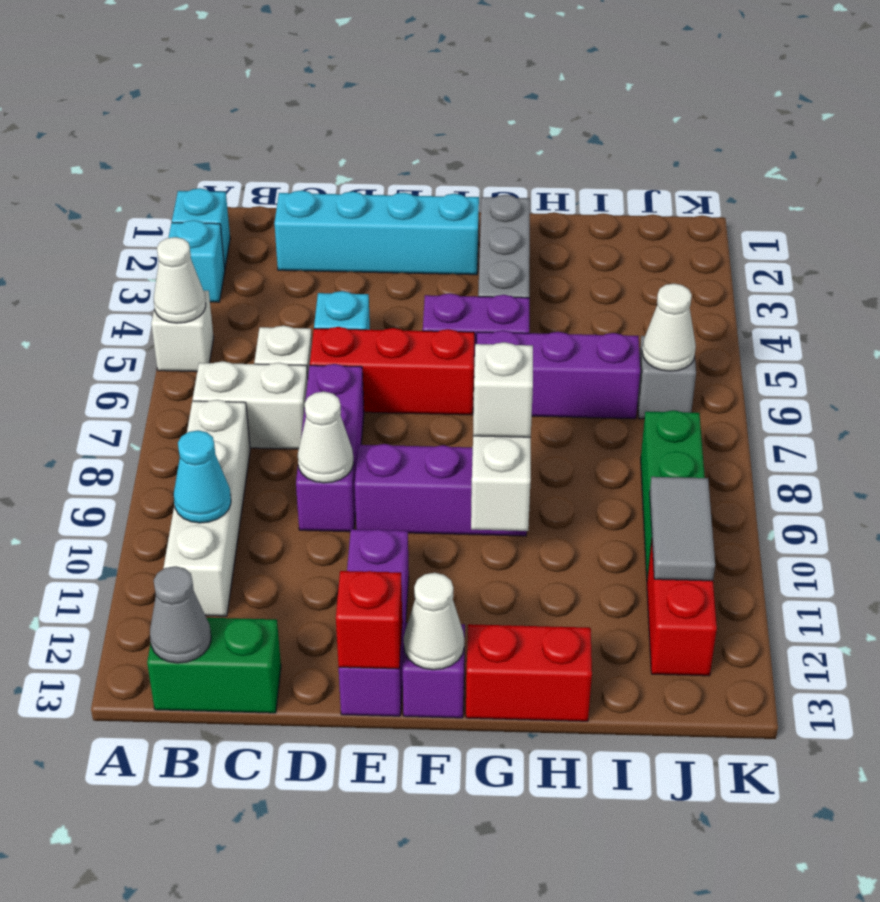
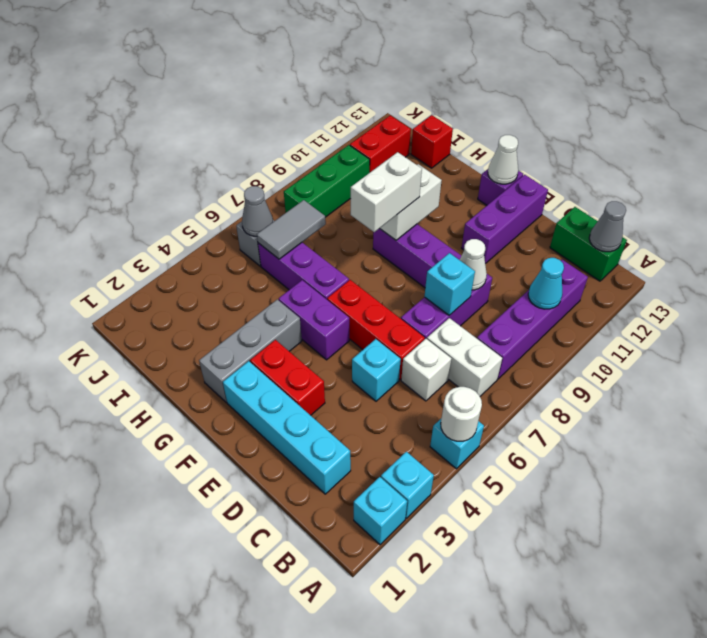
white 1x1 brick [151,291,214,372] -> cyan 1x1 brick [430,419,484,469]
white 1x1 cone [154,237,206,323] -> white 1x1 round brick [441,387,482,441]
white 1x4 brick [164,400,250,616] -> purple 1x4 brick [477,260,588,379]
none -> cyan 1x1 brick [424,253,475,315]
red 1x1 brick [336,571,402,669] -> red 1x1 brick moved to [411,115,453,168]
white 1x1 brick [473,342,533,437] -> white 1x2 brick [351,152,422,232]
red 1x2 brick [466,624,592,721] -> red 1x2 brick moved to [250,340,325,415]
white 1x1 cone [642,284,696,371] -> grey 1x1 cone [242,186,273,237]
grey 1x2 tile [650,477,715,581] -> grey 1x2 tile moved to [257,200,326,259]

